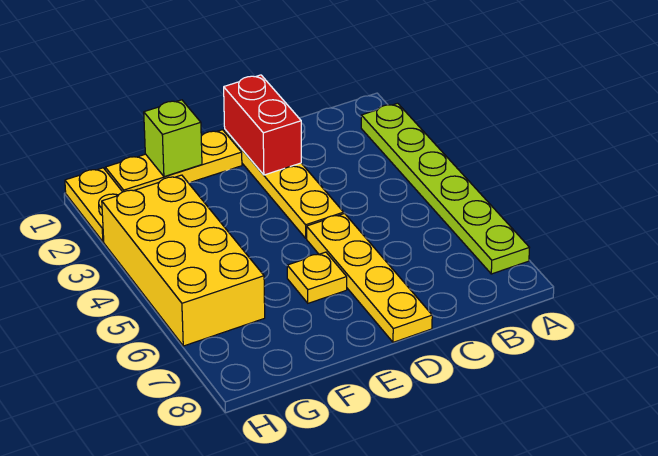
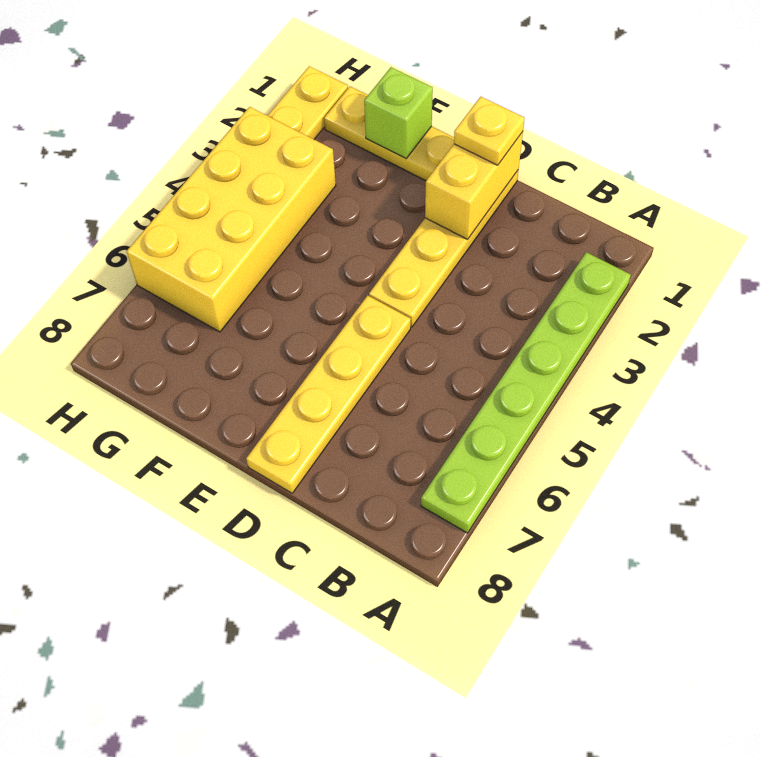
red 1x2 brick [224,75,301,175] -> yellow 1x2 brick [425,132,523,239]
yellow 1x1 plate [287,252,347,303] -> yellow 1x1 plate moved to [454,97,525,165]

